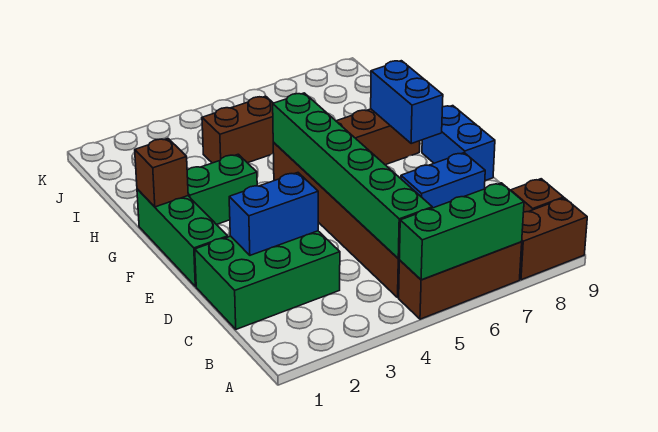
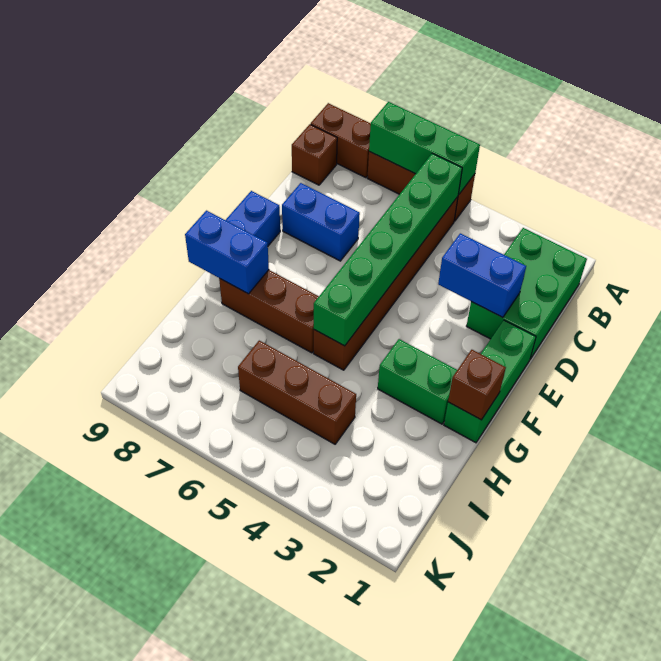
green 2x3 brick [195,231,340,329] -> green 2x3 brick turned to [467,228,587,359]
blue 1x2 brick [371,61,443,144] -> blue 1x2 brick turned to [185,211,269,294]
brown 1x2 brick [202,96,274,163] -> brown 1x3 brick [238,341,356,444]

